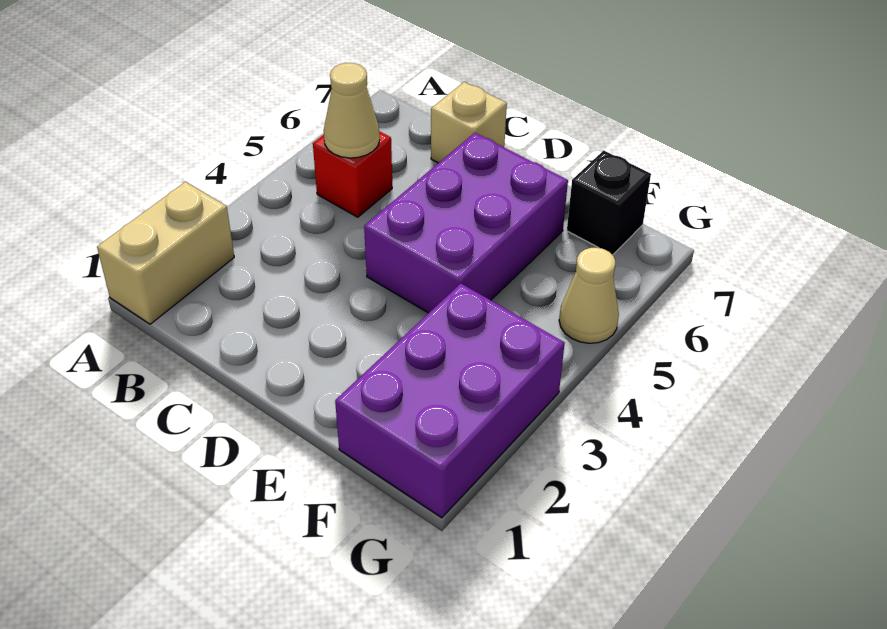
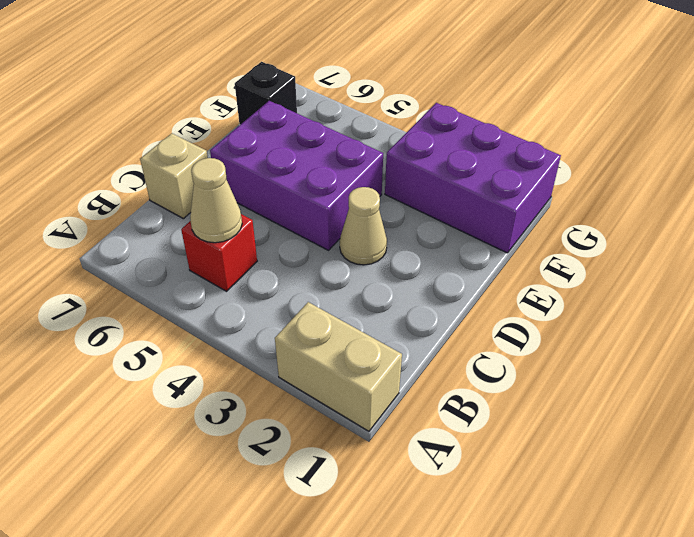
tan 1x1 cone [559,248,619,343] -> tan 1x1 cone moved to [340,187,387,265]

